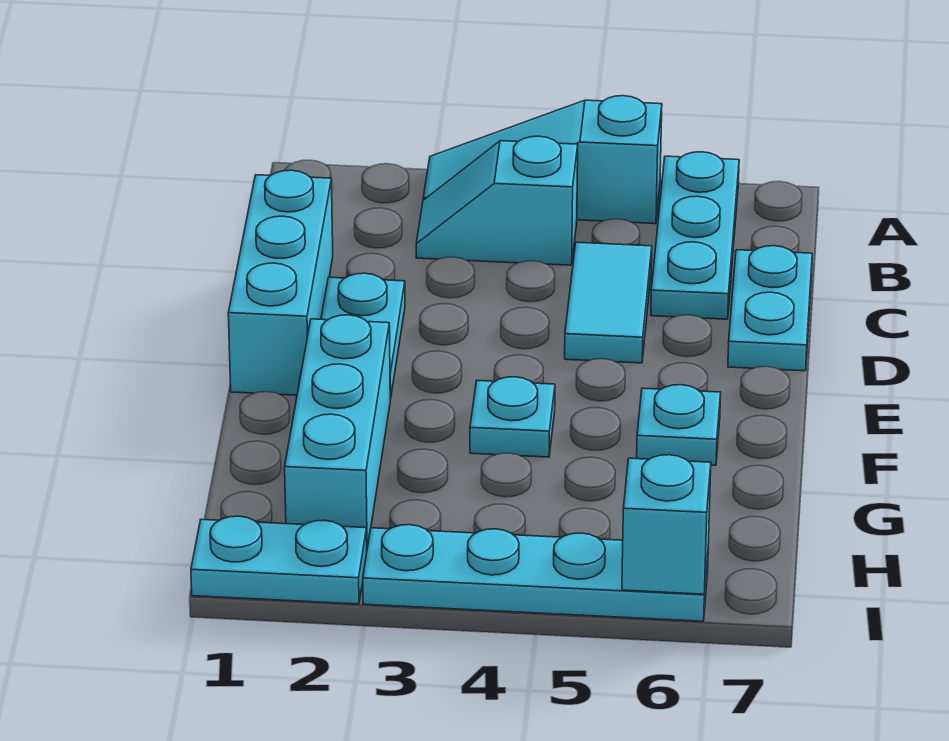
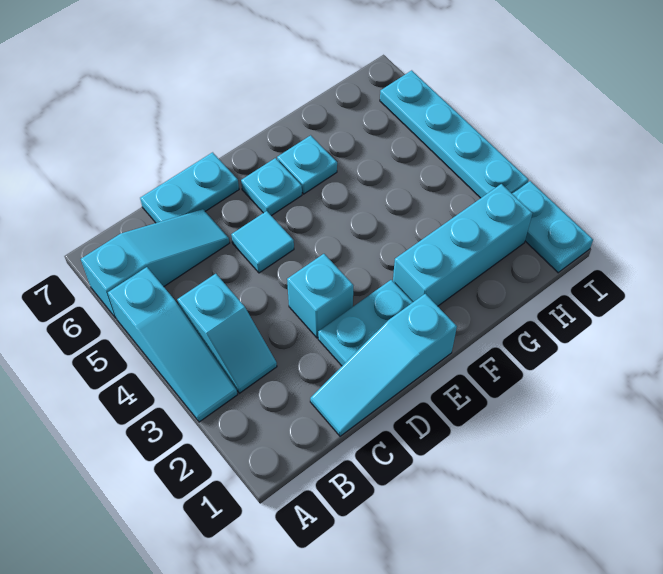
cyan 1x3 plate [651,152,739,319] -> cyan 1x3 slope [81,209,229,318]
cyan 1x3 brick [228,170,333,395] -> cyan 1x3 slope [310,294,457,436]
cyan 1x2 tile [565,242,652,363] -> cyan 1x1 tile [231,211,294,273]
cyan 1x1 plate [470,377,555,457] -> cyan 1x1 plate moved to [241,158,302,216]
cyan 1x1 brick [622,455,711,594] -> cyan 1x1 brick moved to [287,254,354,338]

